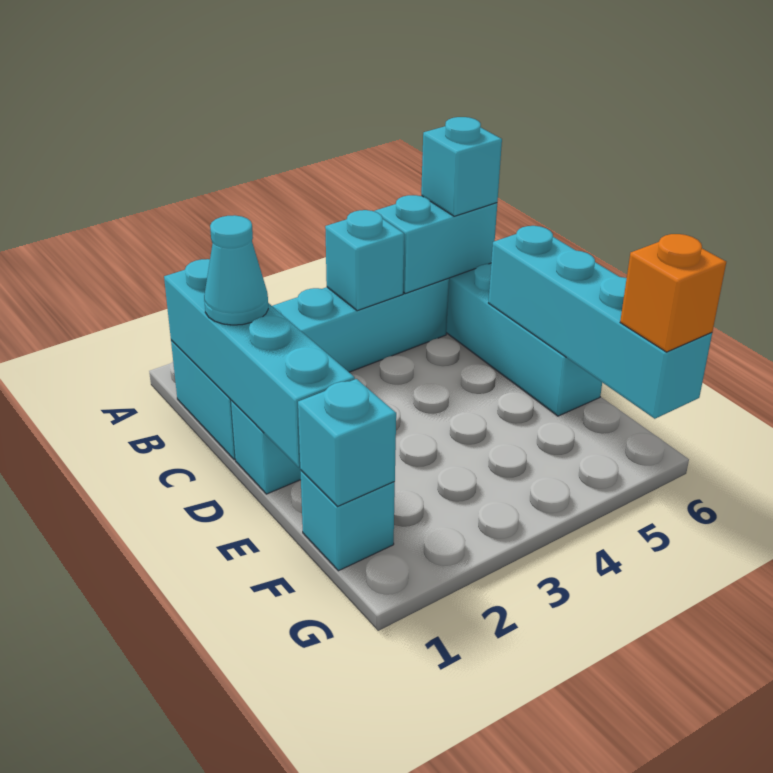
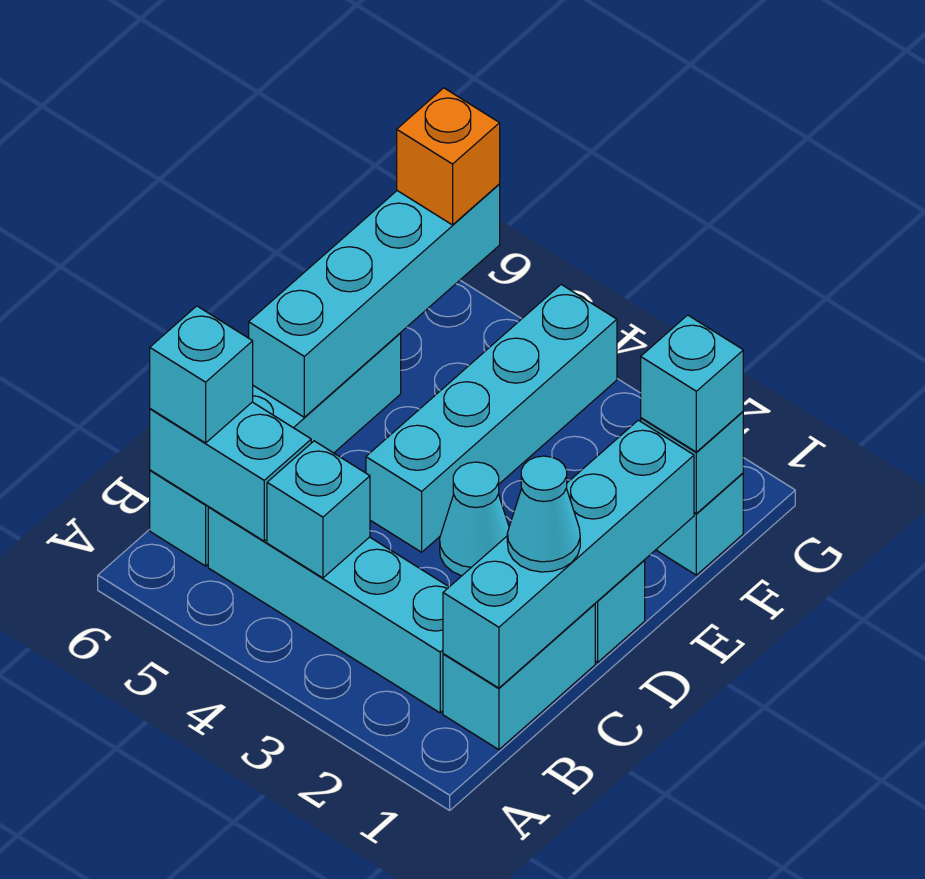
none -> cyan 1x1 cone [440,462,509,576]
none -> cyan 1x4 brick [366,285,617,552]
none -> cyan 1x1 brick [641,315,743,452]

